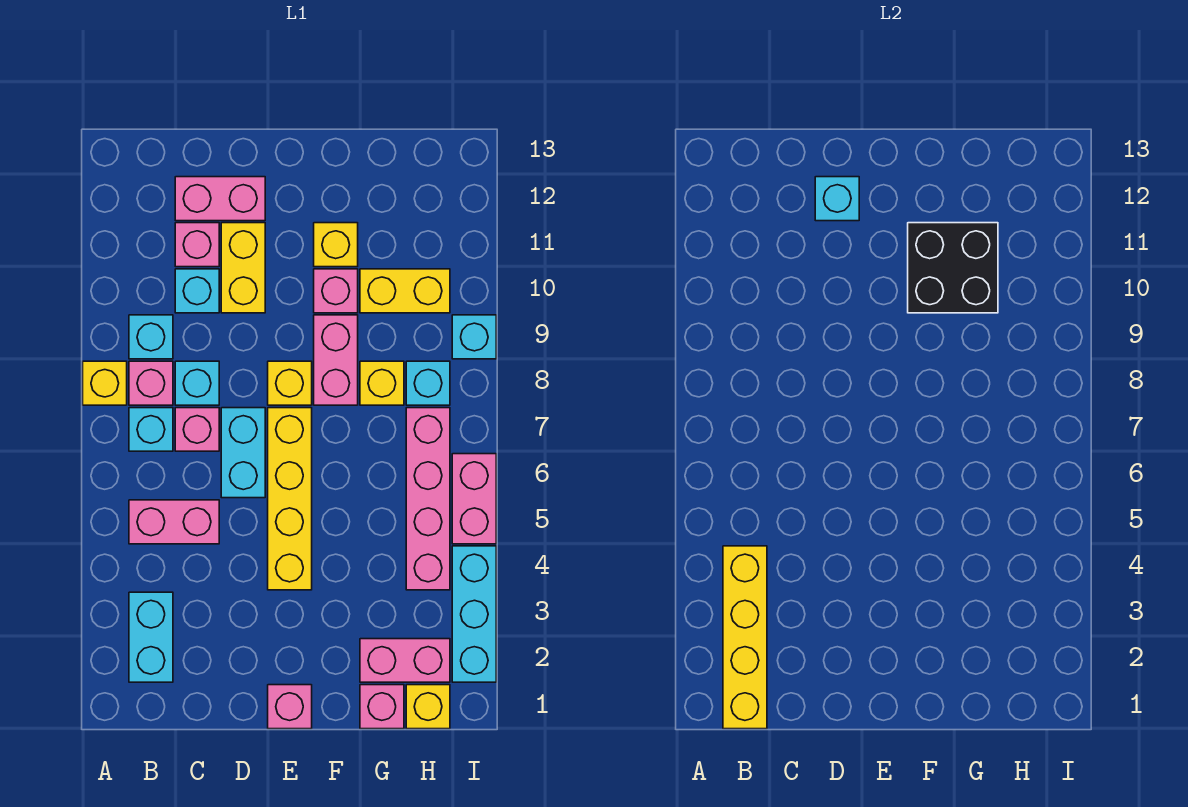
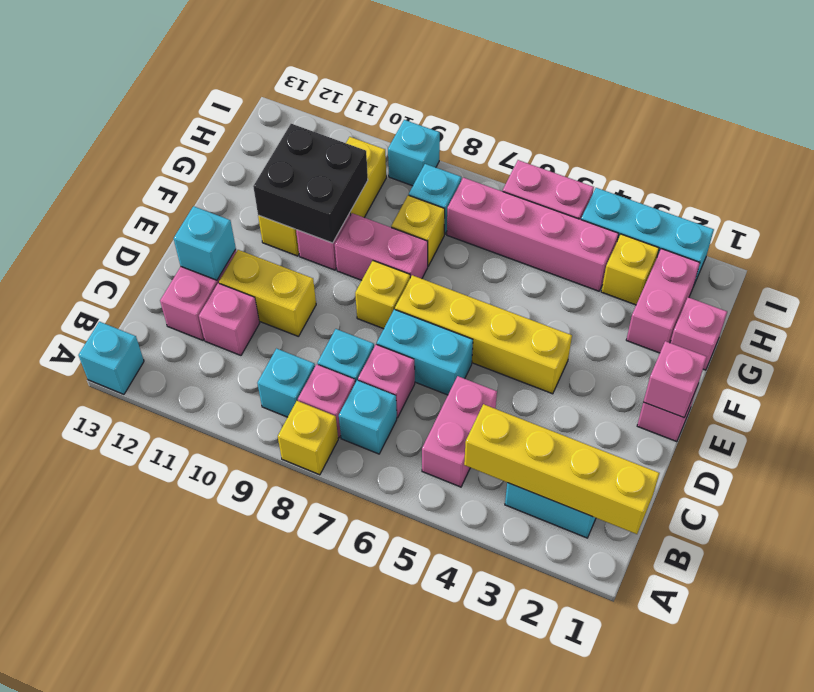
cyan 1x1 brick [175,269,219,313] -> cyan 1x1 brick moved to [78,322,144,394]
none -> pink 1x1 brick [644,341,707,418]
yellow 1x1 brick [406,685,450,729] -> yellow 1x1 brick moved to [601,234,659,305]

